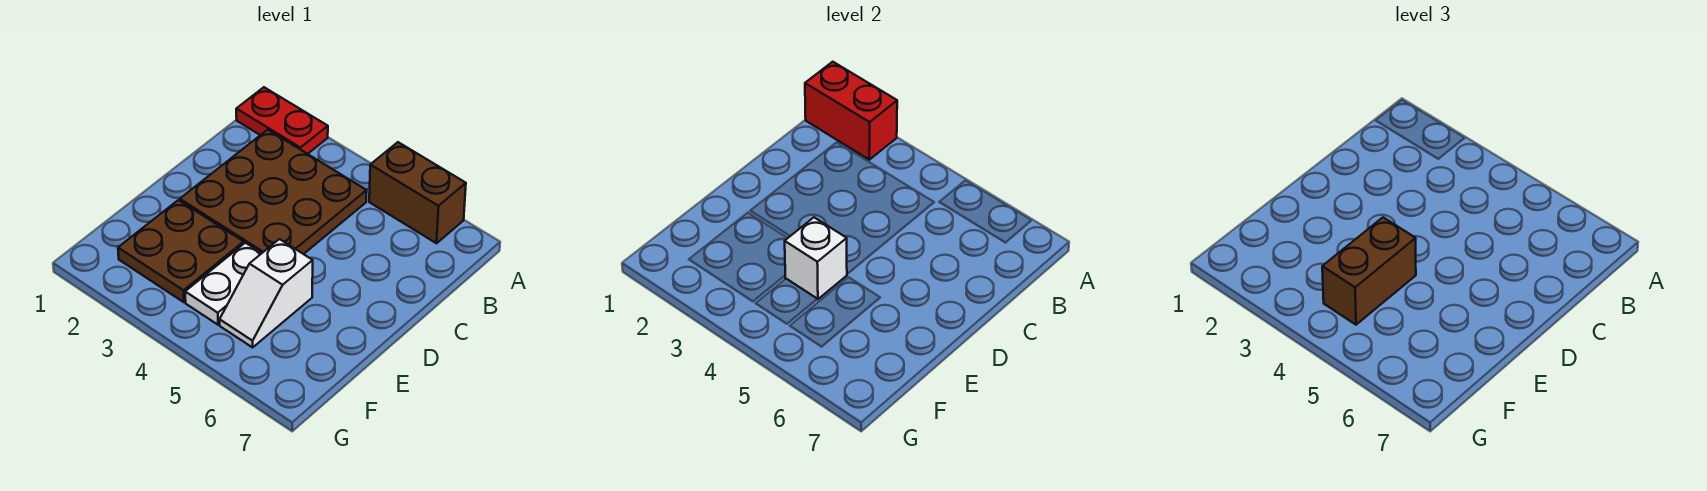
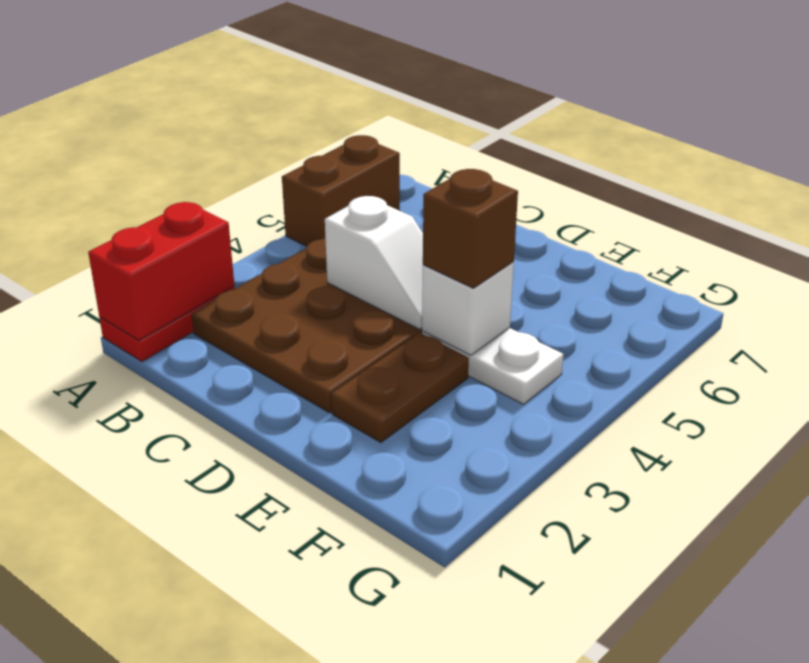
brown 2x2 plate [118,200,244,302] -> brown 1x2 plate [331,333,469,443]
brown 1x2 brick [1322,217,1416,325] -> brown 1x1 brick [423,169,518,288]
white 1x2 slope [220,239,313,347] -> white 1x2 slope moved to [325,196,423,329]

